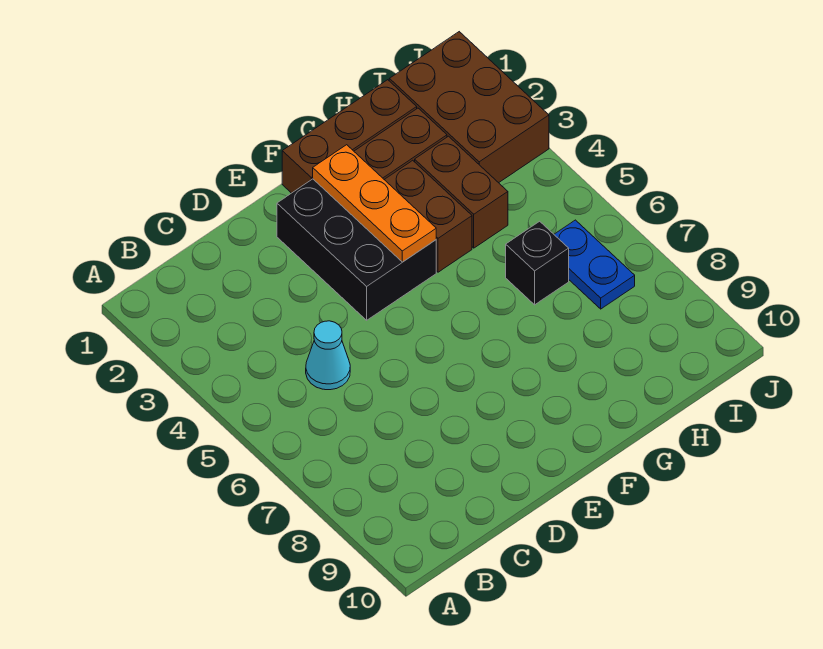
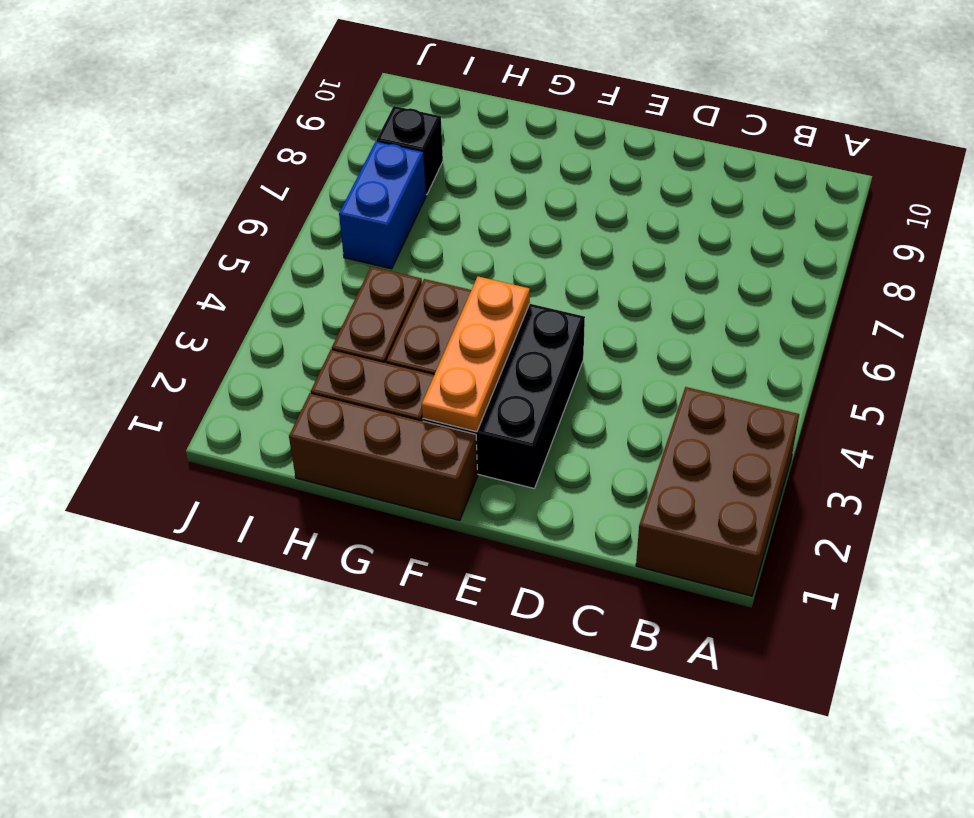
cyan 1x1 cone [306,321,350,390] -> none
black 1x1 brick [506,221,569,305] -> black 1x1 brick moved to [377,106,443,195]
brown 2x3 brick [389,32,549,183] -> brown 2x3 brick moved to [636,387,799,596]
blue 1x2 plate [554,220,635,309] -> blue 1x2 brick [339,141,426,269]

